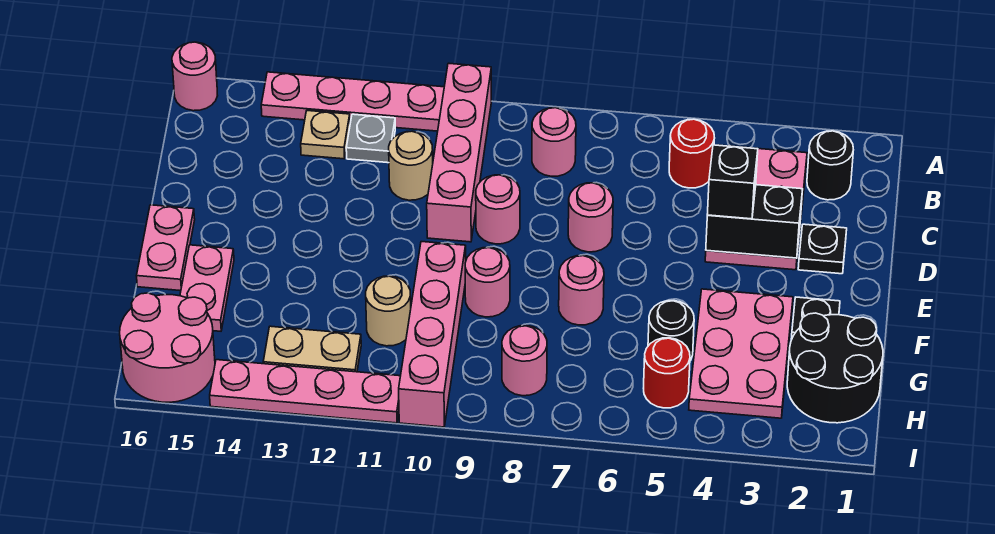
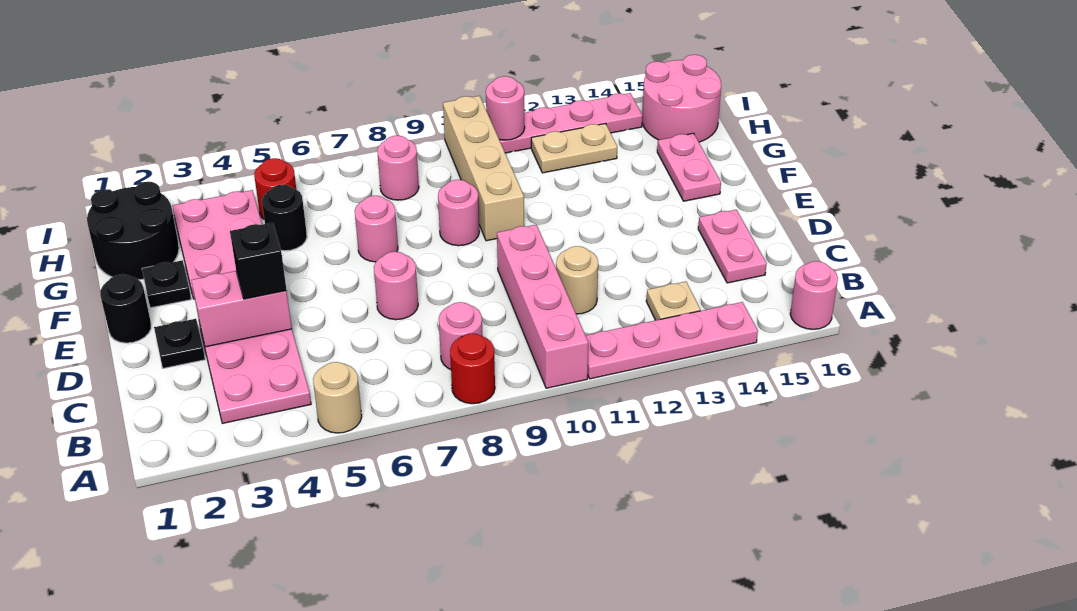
black 1x1 round brick [807,131,853,200] -> black 1x1 round brick moved to [100,274,151,343]
red 1x1 round brick [669,119,714,188] -> red 1x1 round brick moved to [450,333,495,404]
grey 1x1 plate [346,114,395,163] -> none
black 1x2 brick [706,185,803,258] -> pink 1x2 brick [191,271,292,347]
pink 1x1 round brick [476,175,520,244] -> pink 1x1 round brick moved to [486,76,525,140]
pink 1x2 plate [137,205,195,291] -> pink 1x2 plate moved to [698,210,767,283]
pink 1x4 brick [399,242,466,427] -> tan 1x4 brick [443,96,524,241]
tan 1x1 round brick [366,276,411,346] -> tan 1x1 round brick moved to [313,362,362,433]

